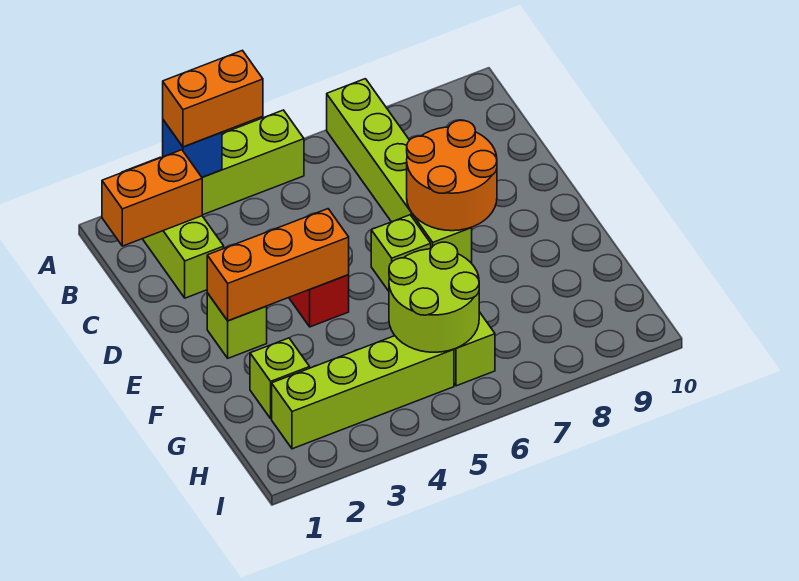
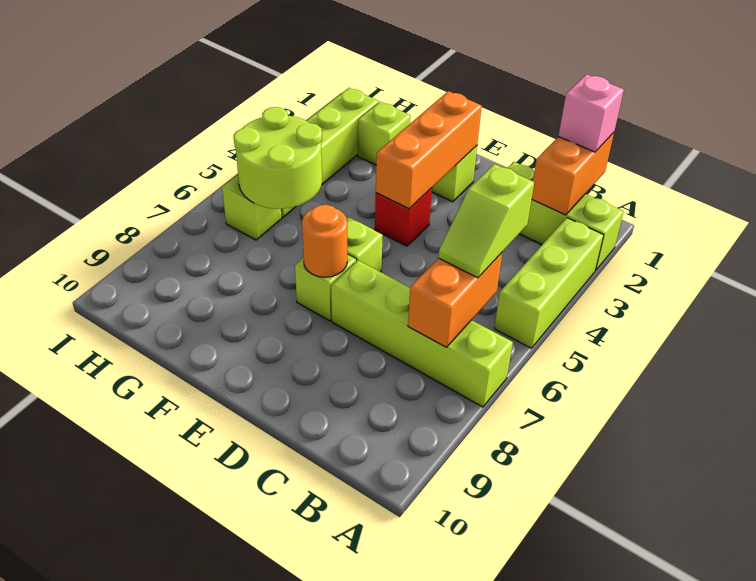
blue 1x1 brick [163,120,222,177] -> none
orange 1x2 brick [163,50,263,147] -> orange 1x2 brick moved to [408,253,502,347]
none -> pink 1x1 brick [558,74,624,152]
none -> lime 1x2 slope [438,164,534,278]
orange 2x2 round brick [407,120,497,231] -> orange 1x1 round brick [302,205,347,277]

